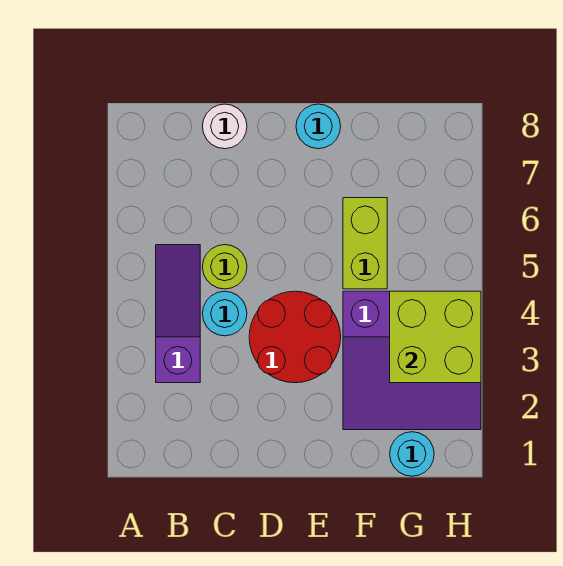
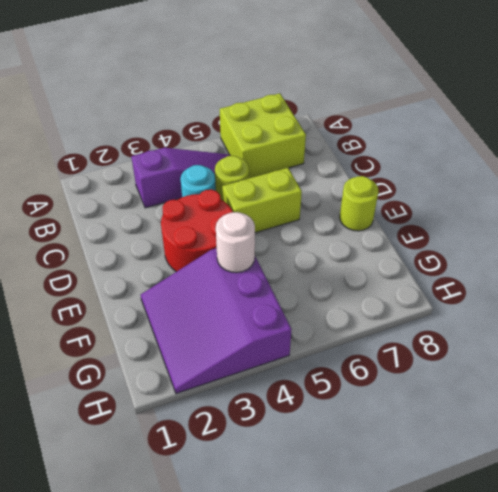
white 1x1 round brick [203,104,247,149] -> white 1x1 round brick moved to [216,212,255,273]
cyan 1x1 round brick [296,104,341,149] -> lime 1x1 round brick [340,176,378,231]
lime 1x2 brick [343,198,387,289] -> lime 1x2 brick moved to [222,168,302,233]
cyan 1x1 round brick [390,432,434,476] -> none
lime 2x2 brick [390,291,481,383] -> lime 2x2 brick moved to [220,93,306,178]

